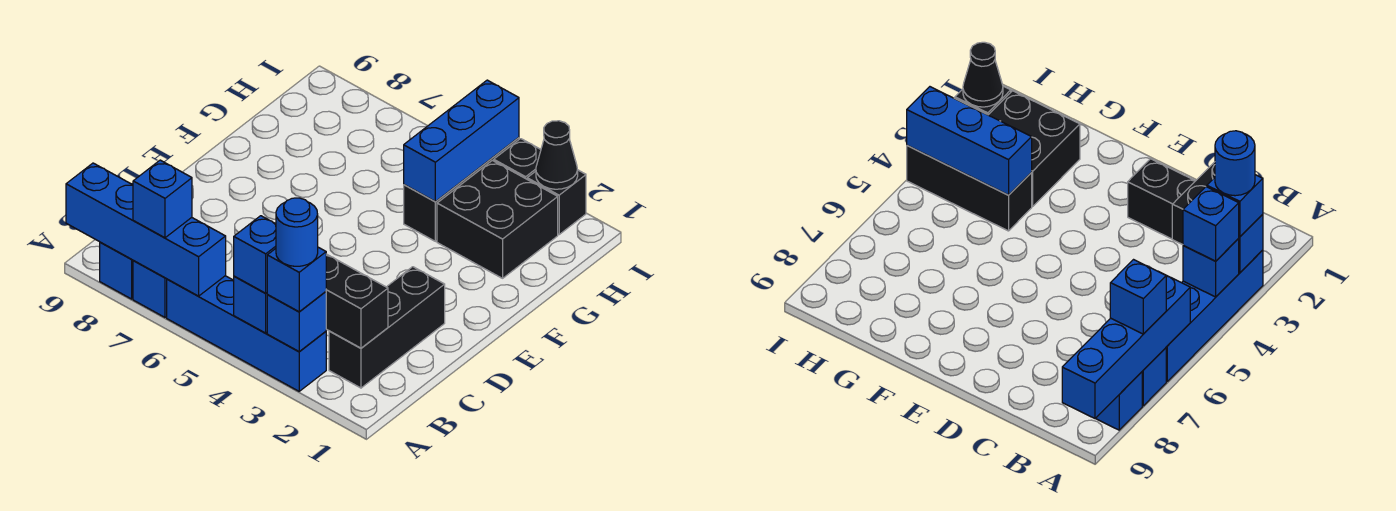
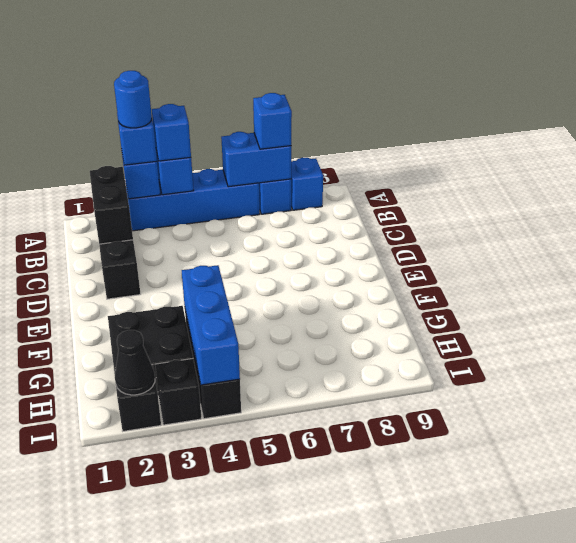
blue 1x4 brick [66,163,226,296] -> blue 1x2 brick [221,132,291,187]
black 1x2 brick [326,254,388,348] -> black 1x2 brick turned to [90,166,133,244]

